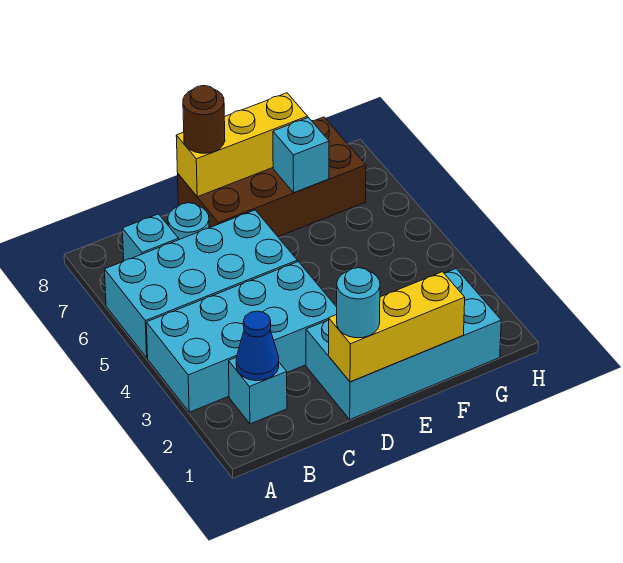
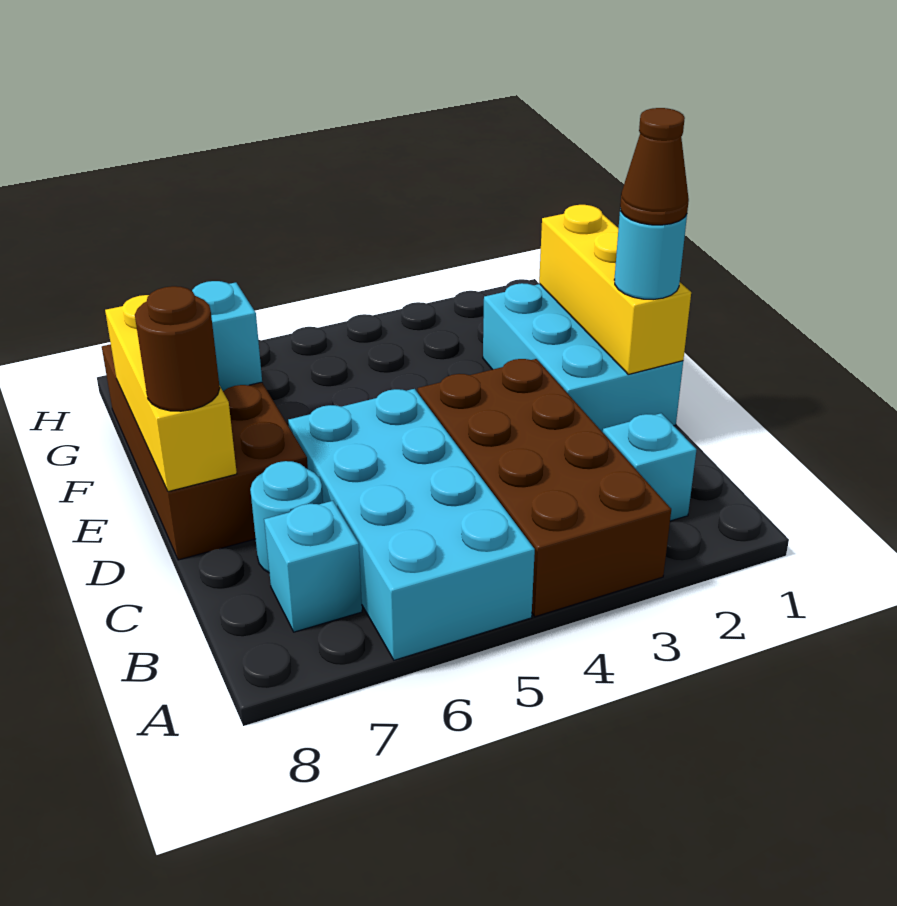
cyan 2x4 brick [146,262,337,412] -> brown 2x4 brick [418,359,671,617]
blue 1x1 cone [236,311,279,381] -> none
cyan 2x4 brick [306,269,501,419] -> cyan 2x3 brick [483,283,683,432]
none -> brown 1x1 cone [620,108,689,225]

